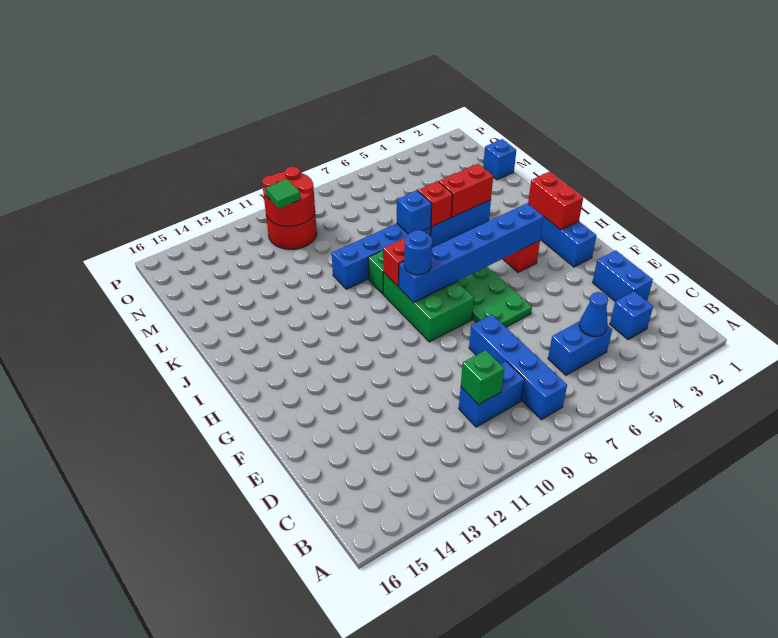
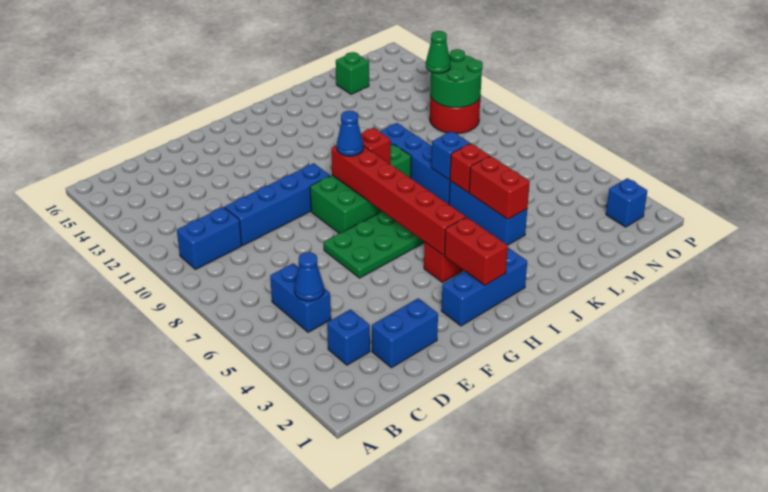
blue 1x4 brick [469,315,567,420] -> blue 1x4 brick moved to [225,163,330,245]
blue 1x2 brick [459,361,524,427] -> blue 1x2 brick turned to [177,207,242,270]
green 1x1 brick [461,350,504,405] -> green 1x1 brick moved to [336,52,369,94]
red 1x2 brick [528,172,583,230] -> red 1x2 brick turned to [444,217,508,285]
blue 1x6 brick [399,203,544,302] -> red 1x6 brick [331,145,466,256]
blue 1x1 round brick [404,230,432,275] -> blue 1x1 cone [337,111,364,156]
blue 1x1 brick [483,139,516,180] -> blue 1x1 brick moved to [606,178,647,227]
red 2x2 round brick [262,167,315,226] -> green 2x2 round brick [430,49,483,108]
green 1x1 tile [266,179,301,209] -> green 1x1 cone [426,31,451,73]

